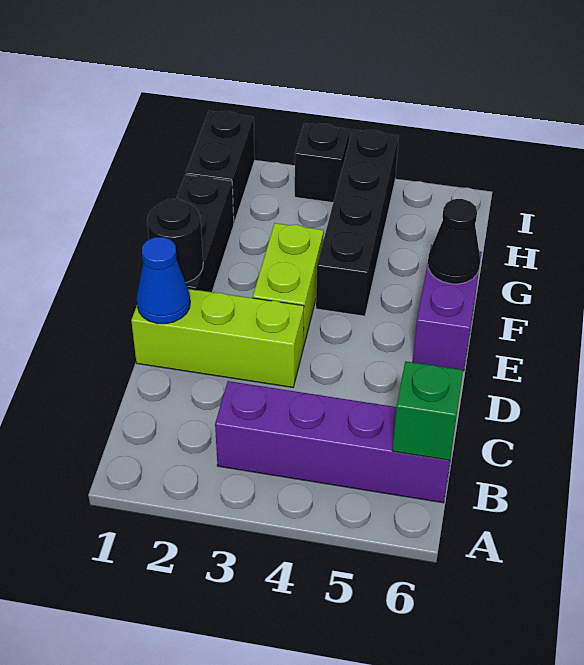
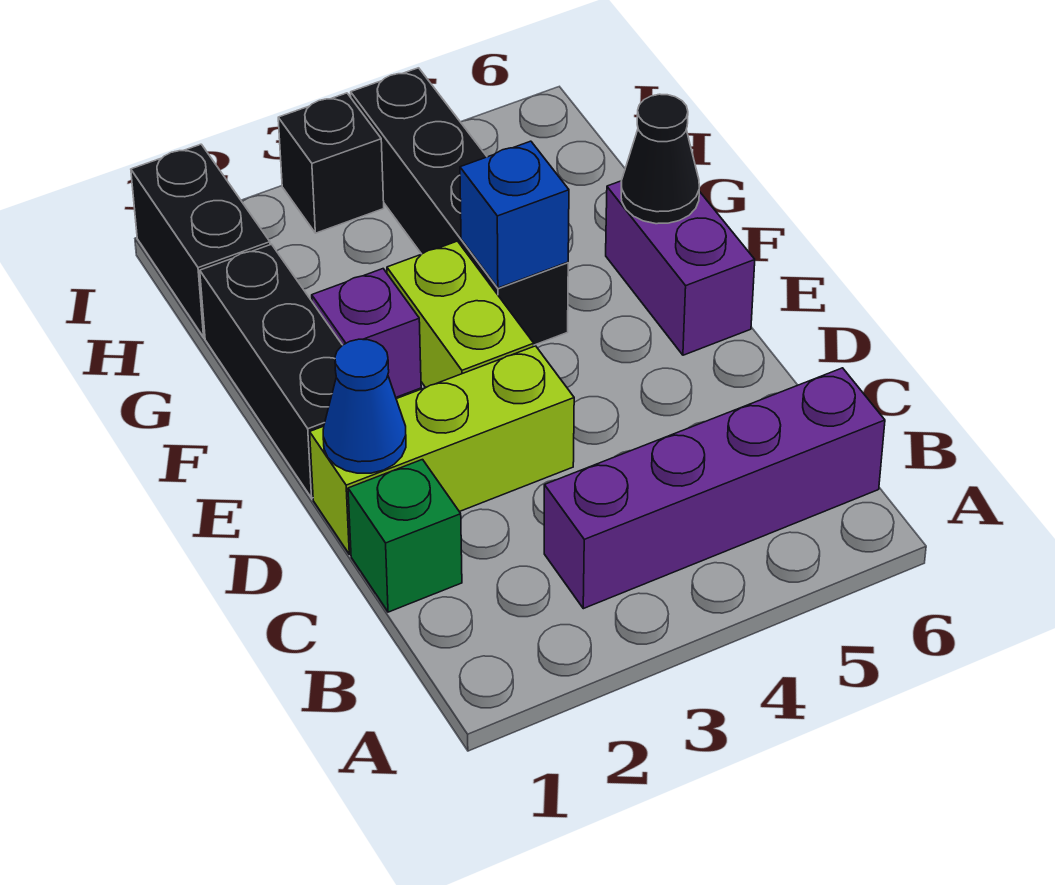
green 1x1 brick [392,361,463,460] -> green 1x1 brick moved to [348,460,462,612]
black 1x1 round brick [147,199,203,283] -> none
none -> purple 1x1 brick [312,269,421,397]
none -> blue 1x1 brick [460,141,569,288]

